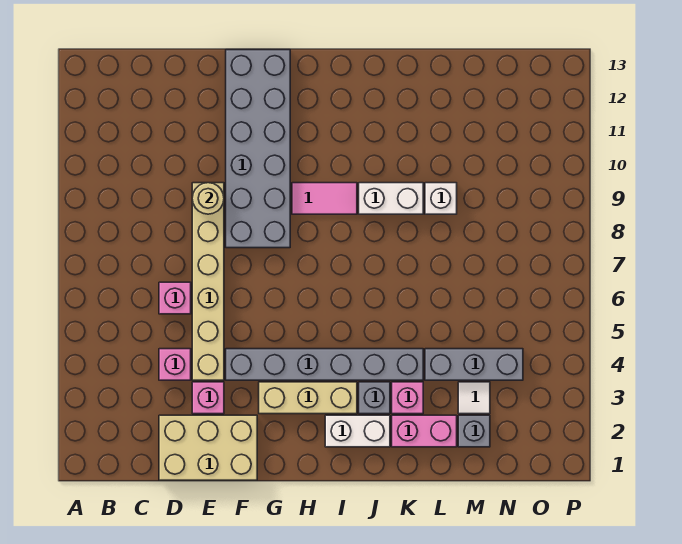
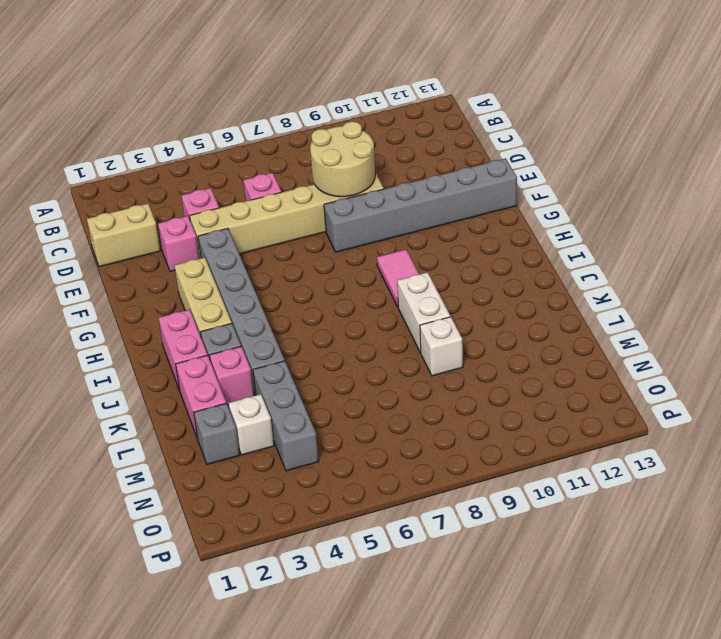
tan 2x3 brick [159,415,257,480] -> tan 1x2 brick [87,204,160,267]
tan 1x1 round brick [192,183,224,214] -> tan 2x2 round brick [310,122,375,197]
grey 2x6 brick [226,50,290,248] -> grey 1x6 brick [324,158,517,252]
white 1x2 brick [325,415,390,447] -> pink 1x2 brick [159,309,207,390]
white 1x1 tile [458,382,490,414] -> white 1x1 brick [228,394,274,455]

